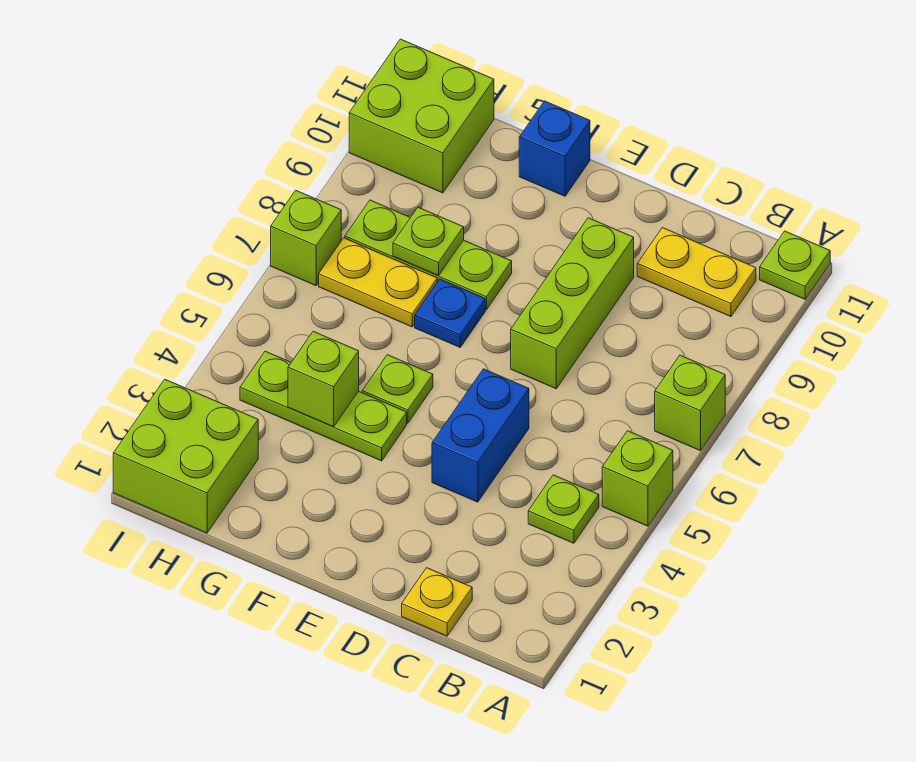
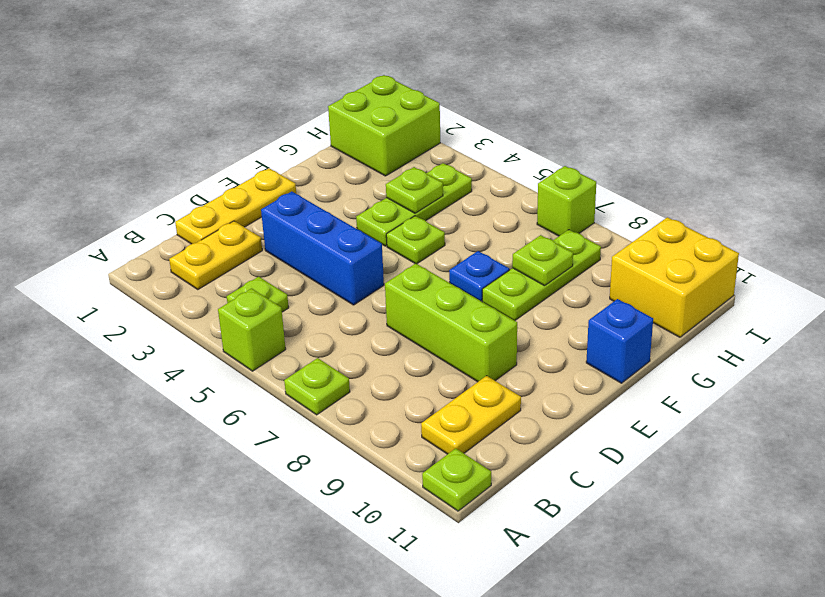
lime 1x1 brick [655,355,725,451] -> lime 1x1 plate [284,358,350,415]
yellow 1x1 plate [402,568,472,636] -> yellow 1x3 plate [175,168,296,244]
blue 1x2 brick [432,369,529,502] -> blue 1x3 brick [261,191,384,305]
lime 1x1 brick [288,331,359,427] -> lime 1x1 plate [386,167,443,213]
yellow 1x2 plate [319,238,437,327] -> yellow 1x2 plate moved to [169,221,262,290]
lime 2x2 brick [349,39,494,193] -> yellow 2x2 brick [610,217,739,337]

